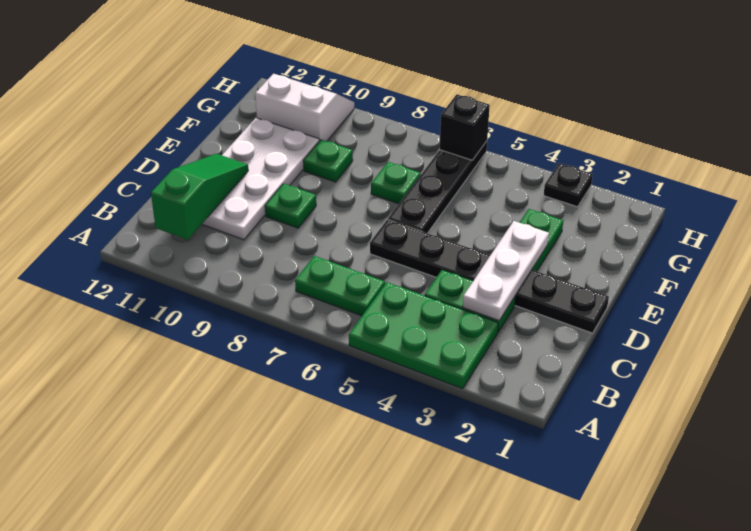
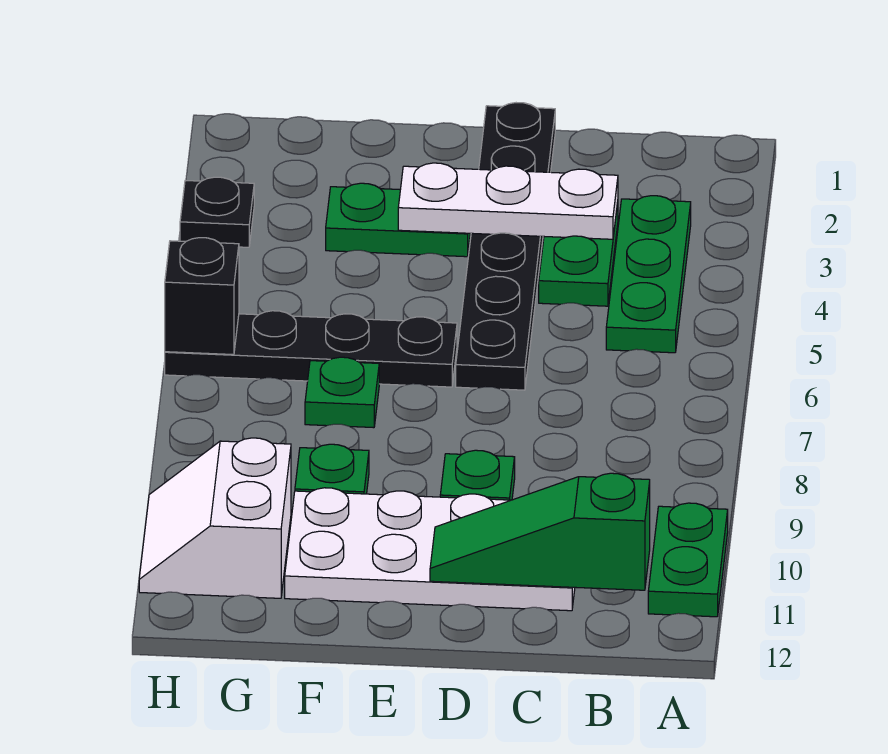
green 2x3 plate [349,282,498,389] -> green 1x3 plate [606,196,691,353]
green 1x2 plate [295,256,385,316] -> green 1x2 plate moved to [648,503,728,617]

